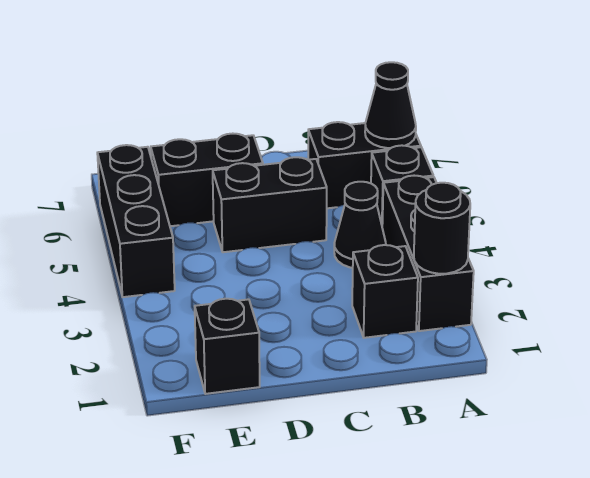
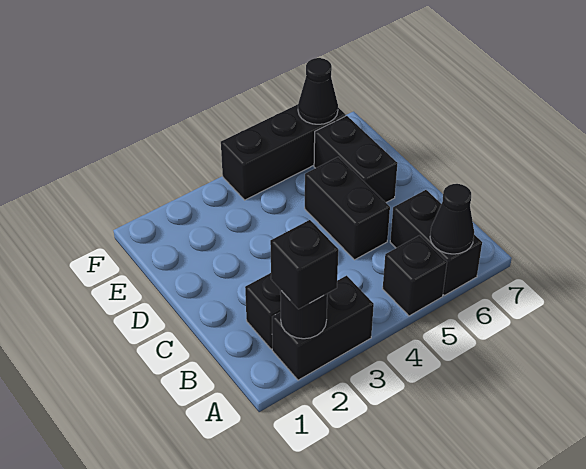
black 1x3 brick [382,176,474,331] -> black 1x2 brick [272,276,374,380]
black 1x1 cone [334,182,386,268] -> black 1x1 cone moved to [298,58,338,124]
black 1x1 brick [195,299,260,394] -> black 1x1 brick moved to [270,220,338,309]

